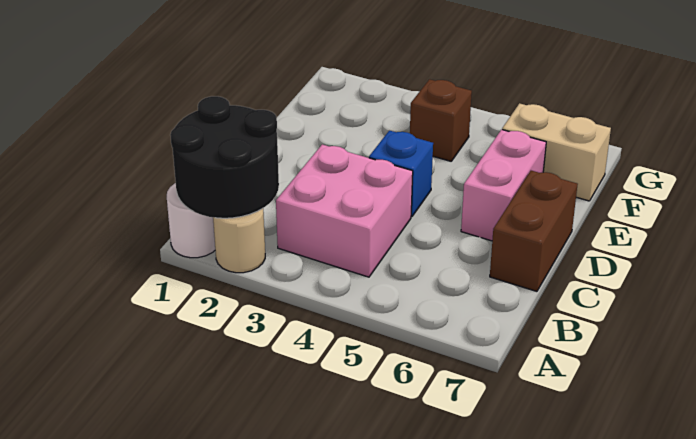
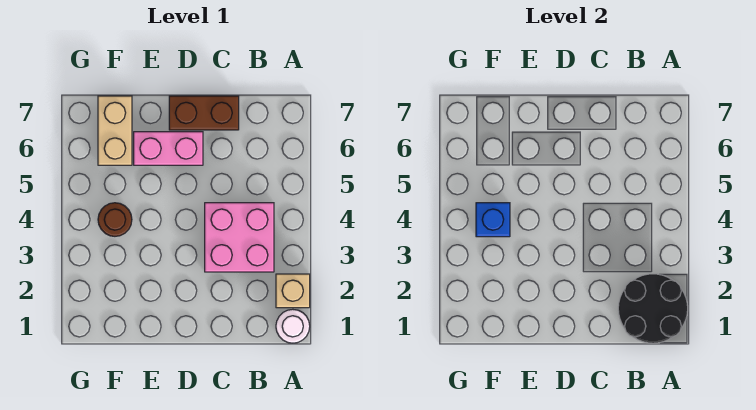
tan 1x1 round brick [213,208,265,273] -> tan 1x1 brick [276,274,310,308]
blue 1x1 brick [369,131,433,217] -> blue 1x1 brick moved to [476,203,510,237]
brown 1x1 brick [410,79,472,161] -> brown 1x1 round brick [98,203,132,236]

